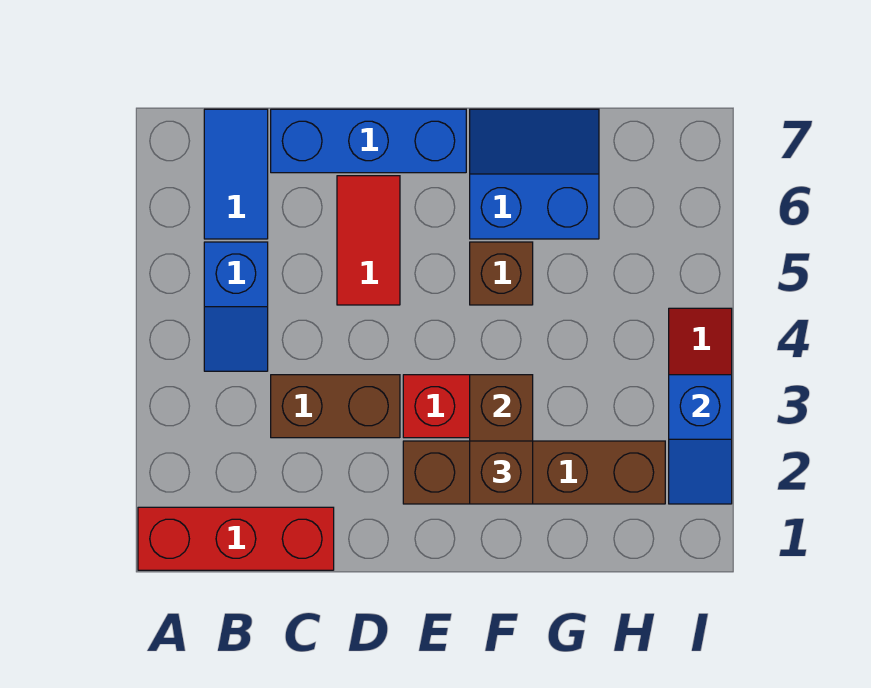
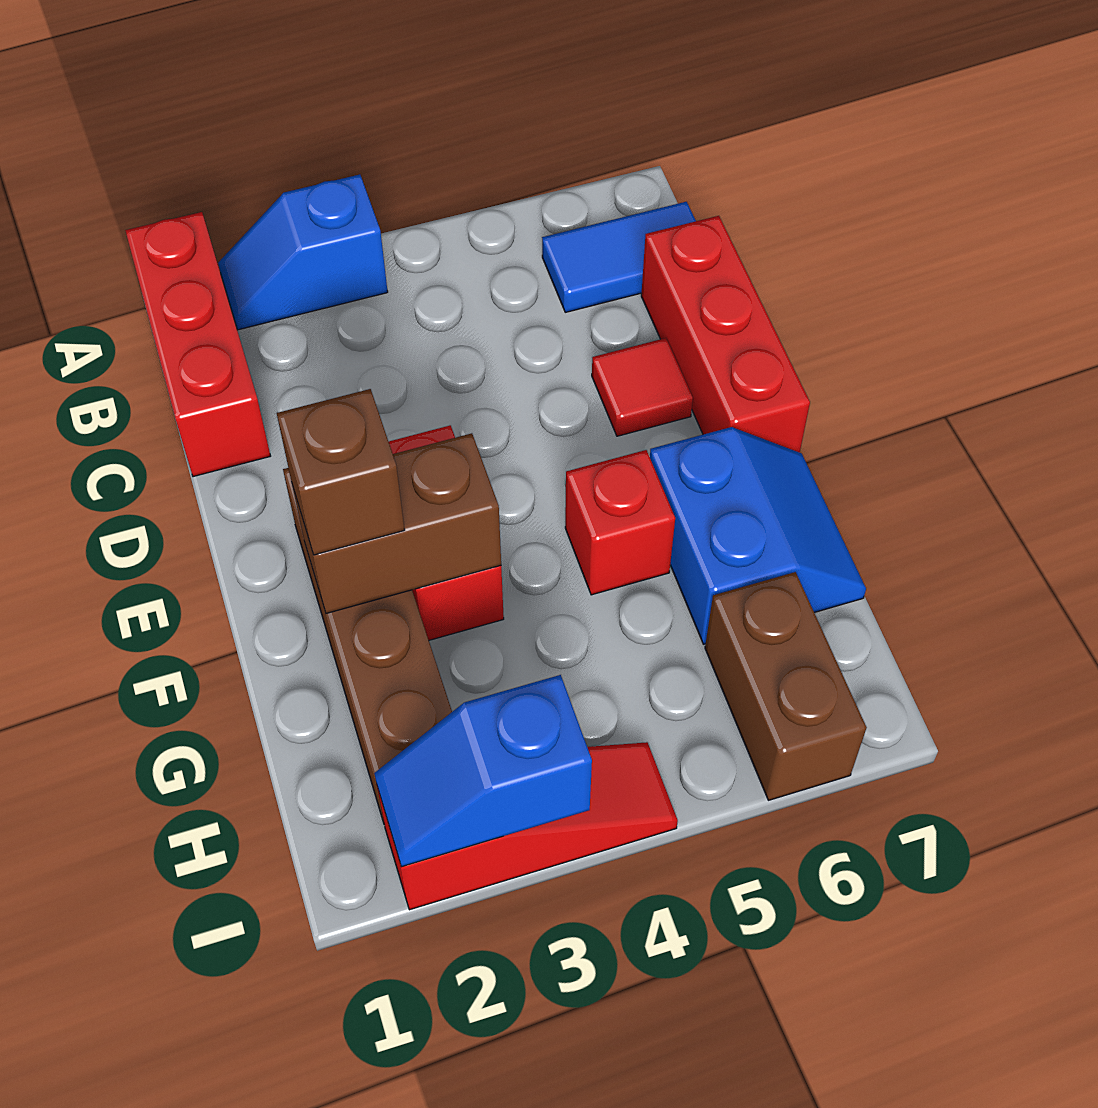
blue 1x2 slope [204,242,268,371] -> blue 1x2 slope moved to [218,175,388,330]
brown 1x2 brick [271,375,400,438] -> brown 1x2 brick moved to [705,572,867,800]
blue 1x3 brick [271,109,466,173] -> red 1x3 brick [641,216,810,452]
red 1x2 tile [337,176,400,305] -> red 1x1 tile [592,338,693,436]
brown 1x1 brick [470,242,533,305] -> red 1x1 brick [565,450,675,595]

